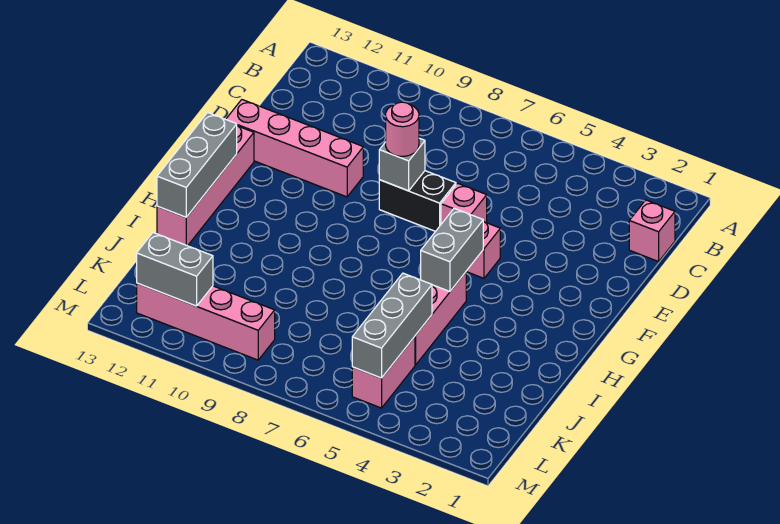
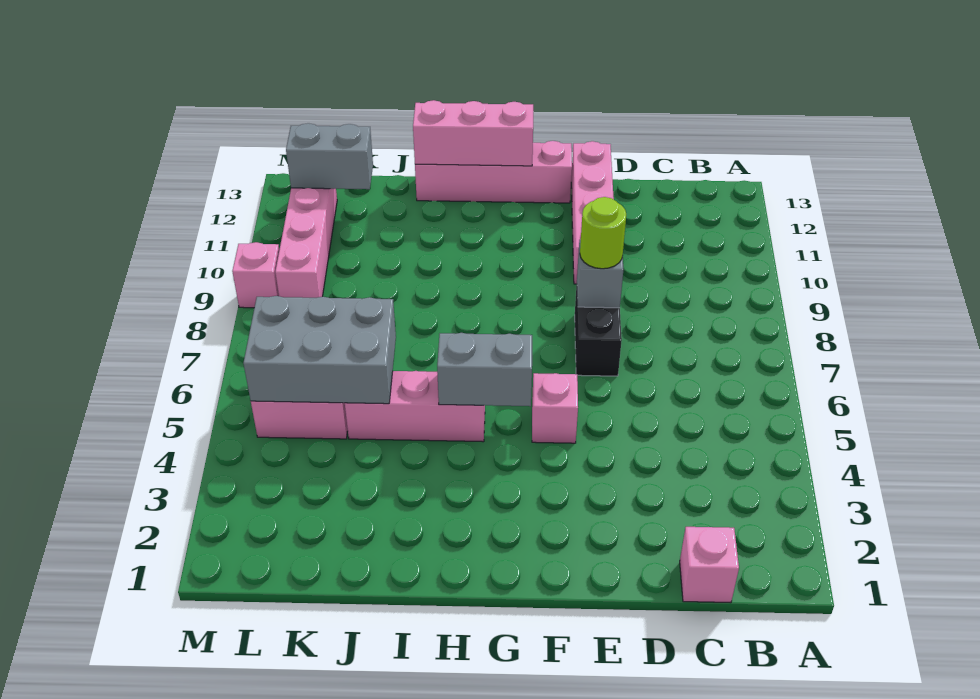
pink 1x1 brick [441,183,487,224] -> pink 1x1 brick moved to [232,242,279,308]
pink 1x1 round brick [386,102,419,156] -> lime 1x1 round brick [580,197,626,269]
grey 1x3 brick [157,113,237,217] -> pink 1x3 brick [413,100,533,166]
grey 1x3 brick [352,273,432,378] -> grey 2x3 brick [243,296,396,404]
grey 1x2 brick [137,233,213,306] -> grey 1x2 brick turned to [286,123,373,189]

